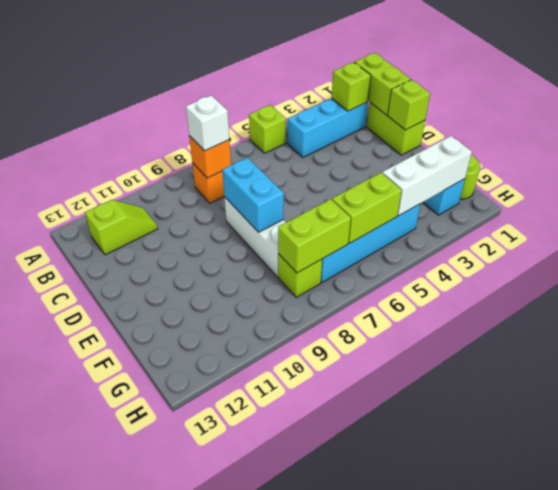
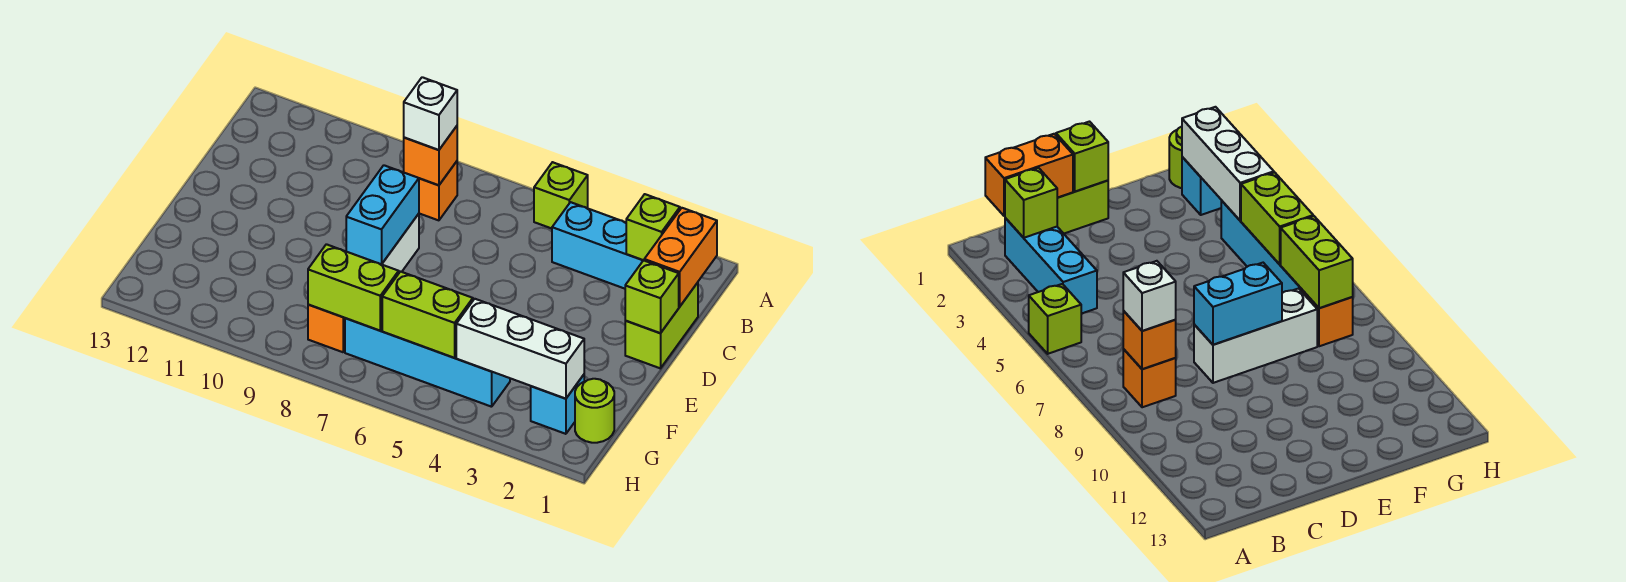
lime 1x2 brick [355,53,411,115] -> orange 1x2 brick [644,208,717,307]
lime 1x2 slope [85,200,158,255] -> none
lime 1x1 brick [278,254,322,297] -> orange 1x1 brick [308,305,345,352]

